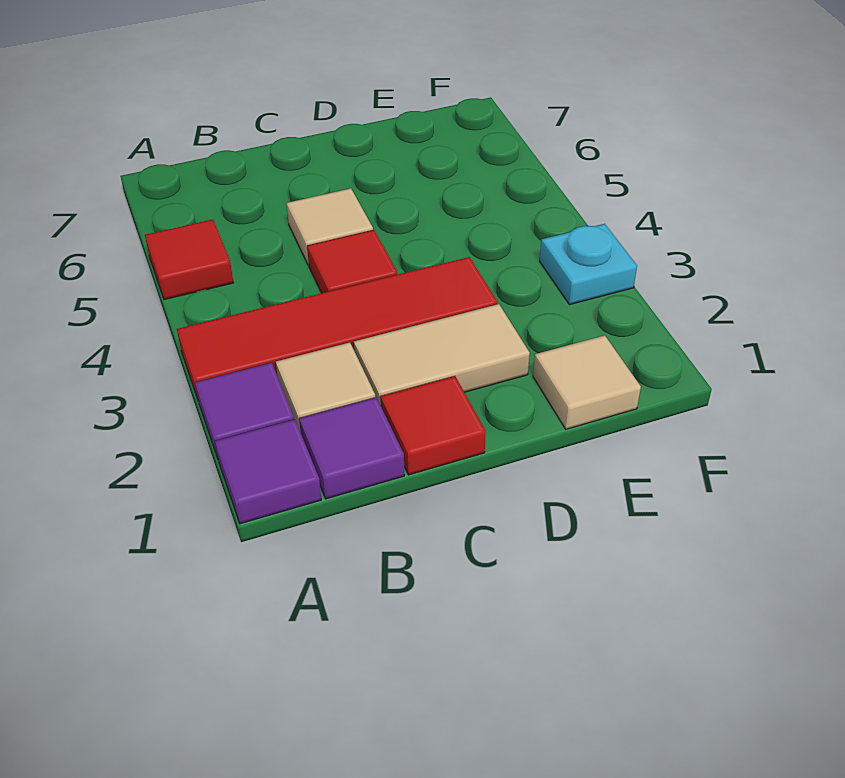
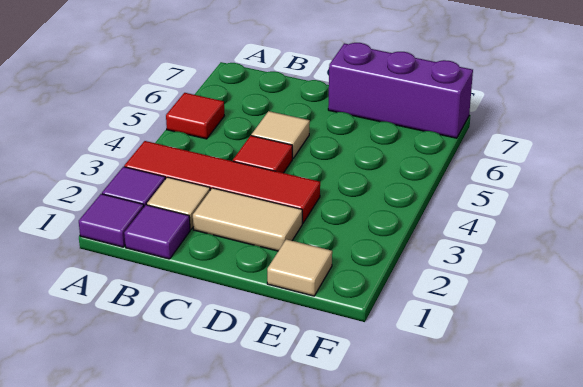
red 1x1 tile [380,376,486,475] -> none
none -> purple 1x3 brick [328,43,473,138]
cyan 1x1 plate [540,224,637,305] -> none

